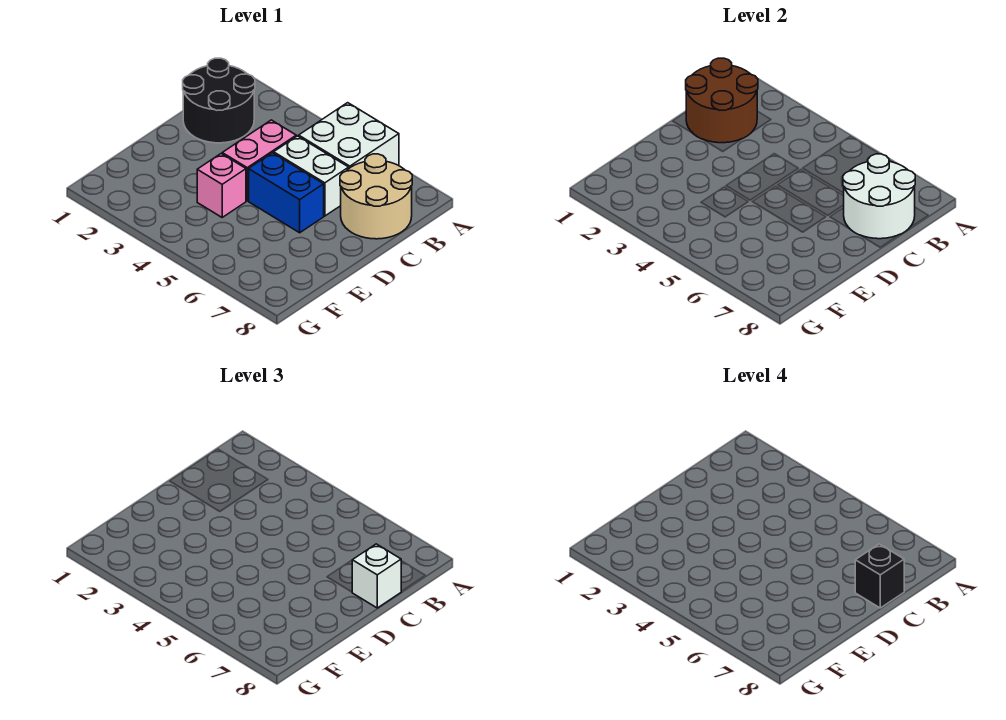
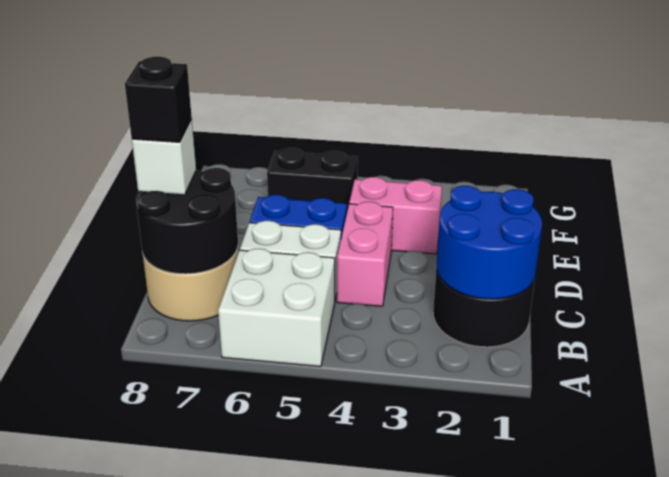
brown 2x2 round brick [686,58,758,143] -> blue 2x2 round brick [436,186,542,299]
white 2x2 round brick [843,154,915,239] -> black 2x2 round brick [136,168,238,274]
pink 1x1 brick [197,154,246,217] -> pink 1x2 brick [349,177,442,254]
none -> black 1x2 brick [267,148,358,211]

